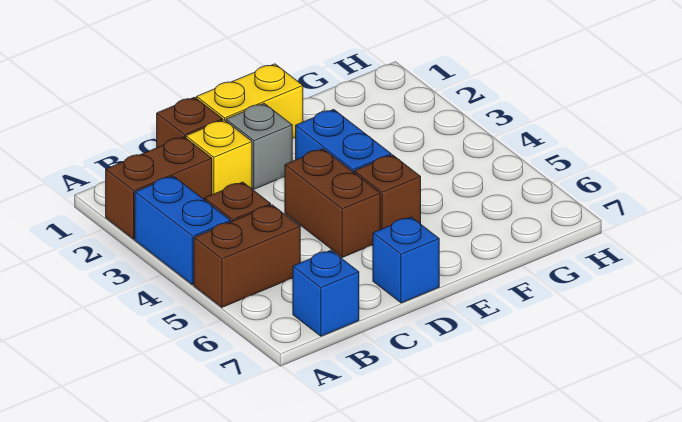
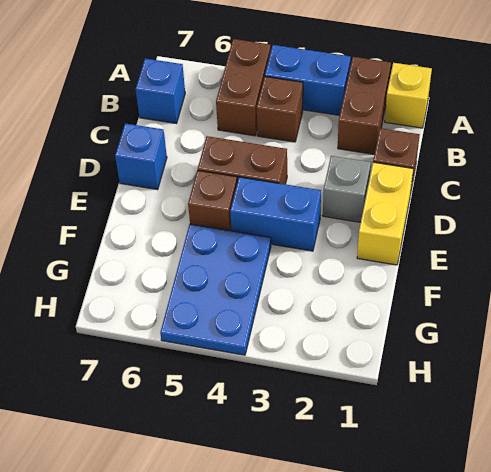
yellow 1x1 brick [186,120,252,195] -> yellow 1x1 brick moved to [385,63,432,128]
none -> blue 2x3 plate [160,224,271,355]

